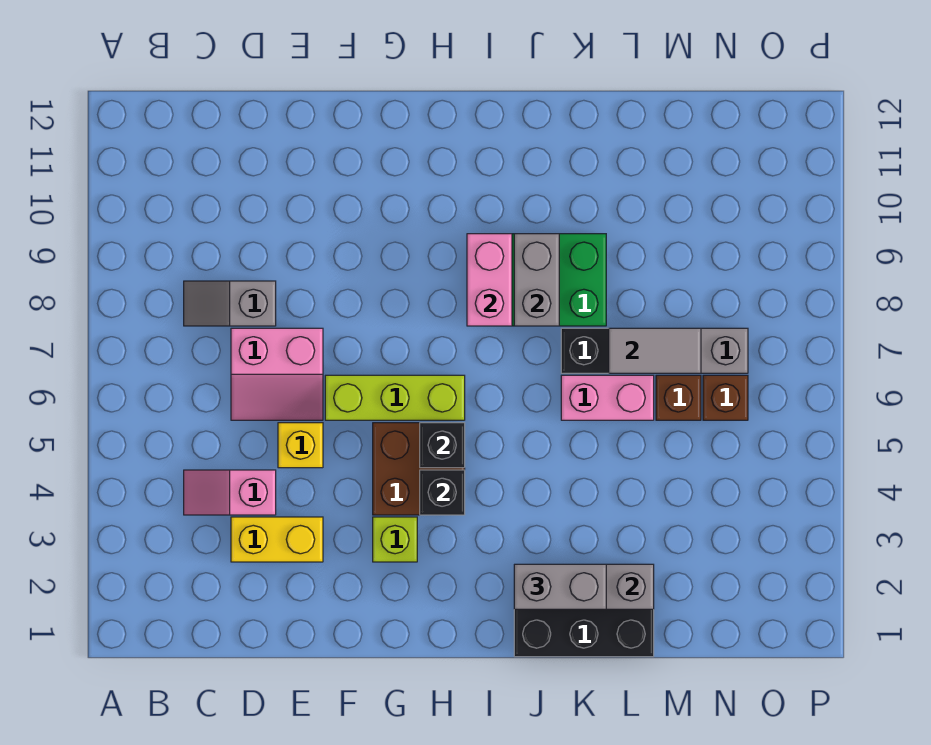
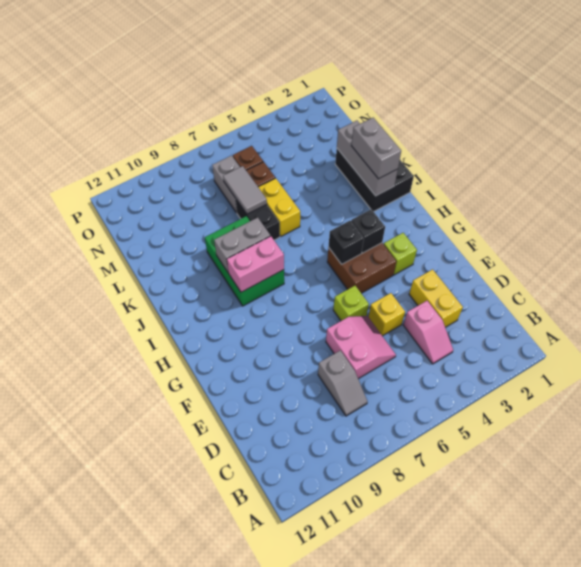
lime 1x3 brick [325,375,465,420] -> lime 1x1 brick [333,286,369,321]
pink 1x2 brick [561,375,654,420] -> yellow 1x2 brick [258,178,300,236]

